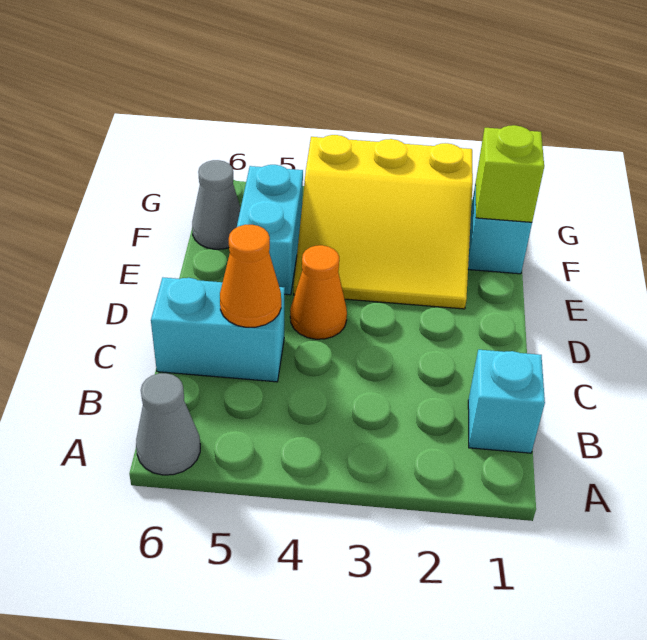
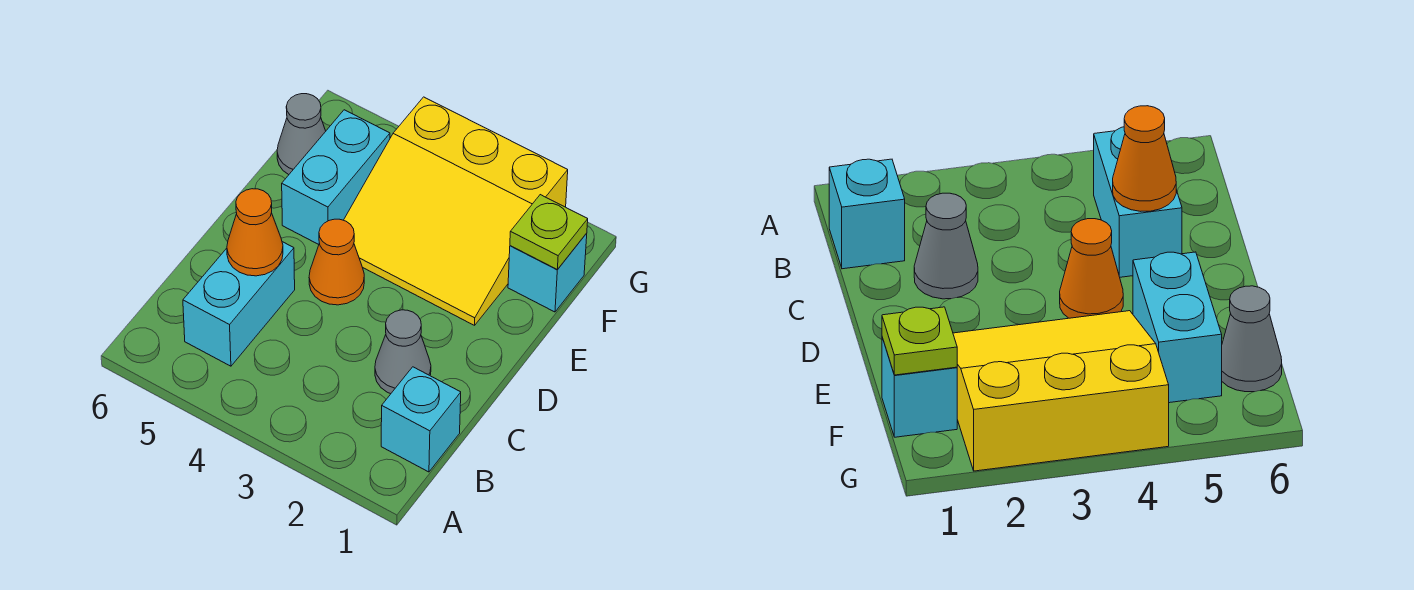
grey 1x1 cone [136,373,200,475] -> grey 1x1 cone moved to [375,310,431,394]
cyan 1x2 brick [151,278,285,382] -> cyan 1x2 brick turned to [183,242,295,366]
lime 1x1 brick [475,125,544,222] -> lime 1x1 plate [510,195,588,270]

